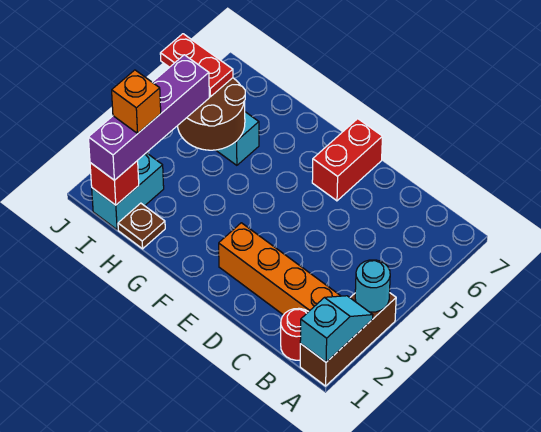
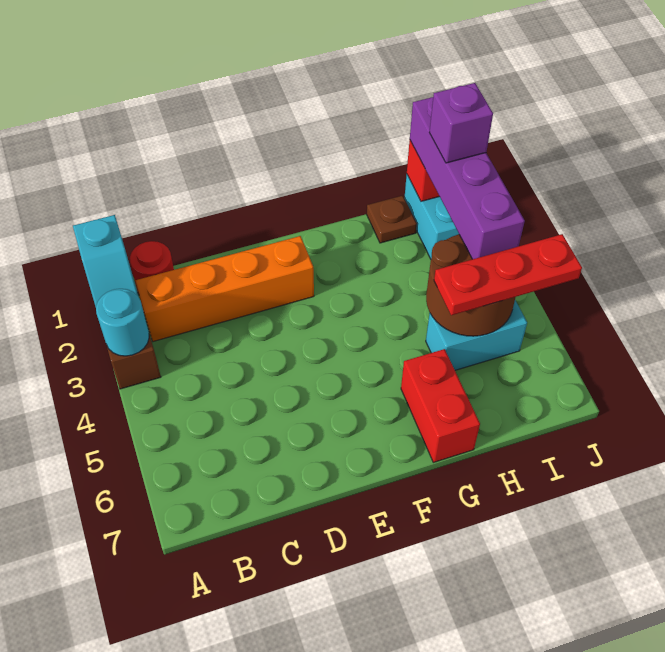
red 1x2 brick [312,119,383,201] -> red 1x2 brick moved to [401,349,480,462]
orange 1x1 brick [112,70,161,133] -> purple 1x1 brick [429,83,493,163]
red 1x2 plate [160,34,233,97] -> red 1x3 plate [434,234,582,315]

